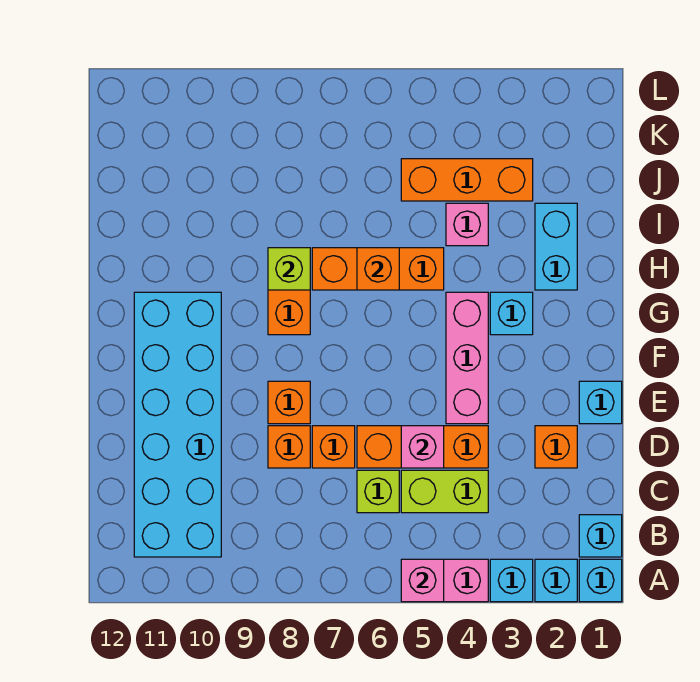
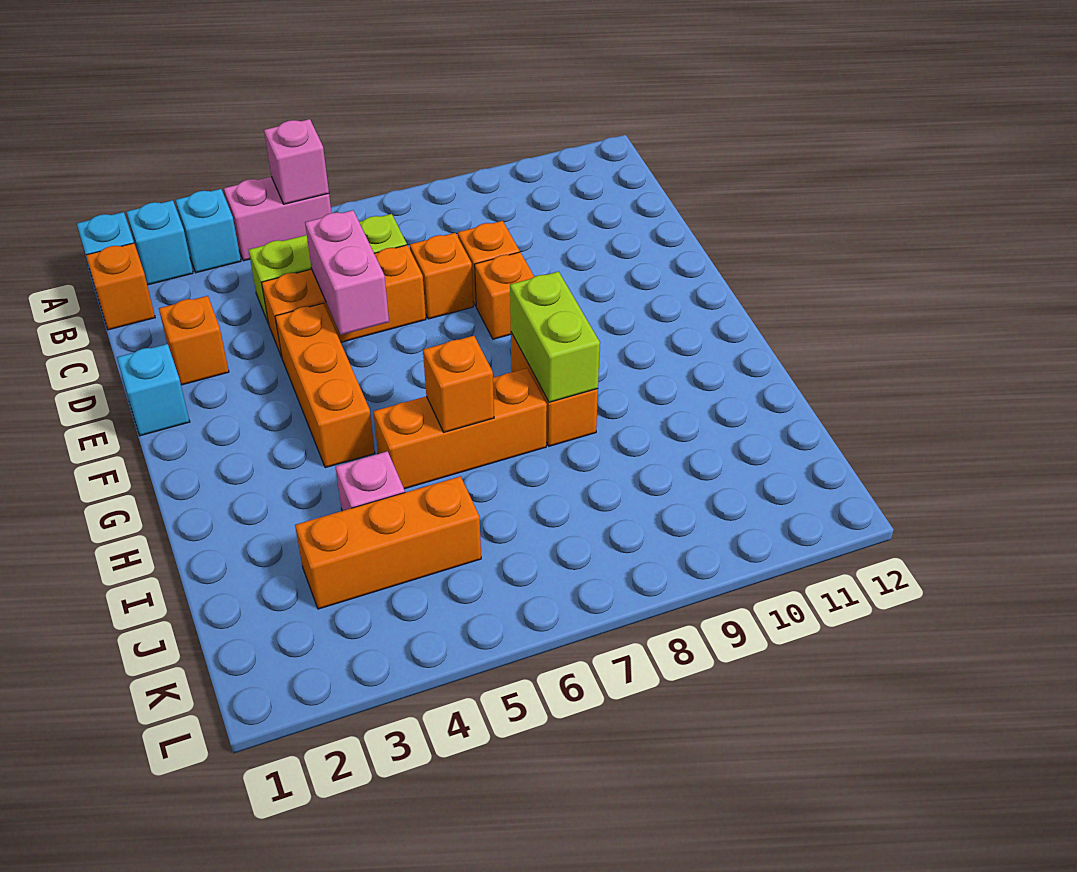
cyan 1x1 brick [579,515,622,557] -> orange 1x1 brick [86,243,155,330]
cyan 2x6 brick [134,292,221,557] -> none
pink 1x1 brick [401,426,444,468] -> pink 1x2 brick [305,210,389,335]
pink 1x3 brick [446,292,488,424] -> orange 1x3 brick [275,303,375,468]
cyan 1x1 brick [490,292,533,335] -> none
cyan 1x2 brick [535,203,577,290] -> none
lime 1x1 brick [268,248,310,290] -> lime 1x2 brick [510,272,600,402]

